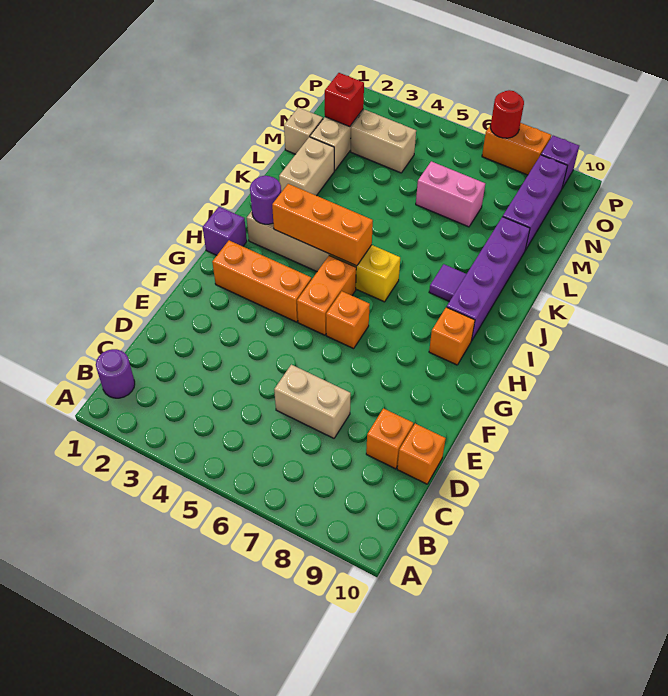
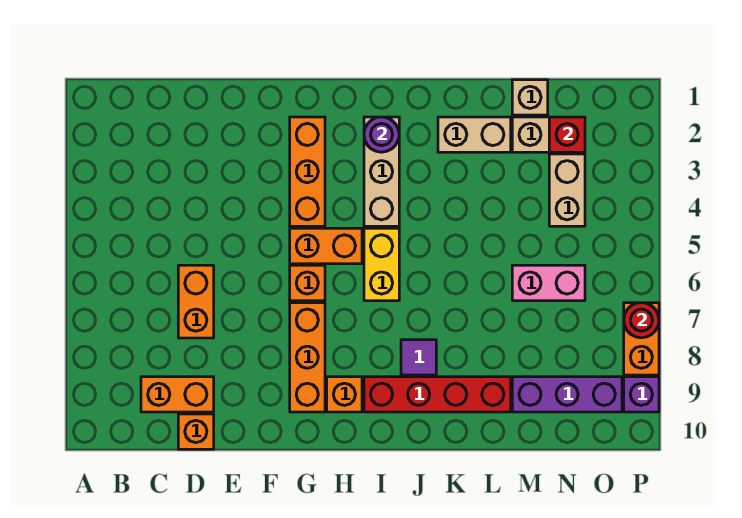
purple 1x1 round brick [96,349,135,398] -> none
tan 1x2 brick [274,365,351,438] -> orange 1x2 brick [178,265,214,338]
orange 1x1 brick [366,408,413,469] -> orange 1x2 brick [141,377,214,412]
purple 1x1 brick [203,207,247,255] -> none
orange 1x3 brick [272,184,373,266] -> orange 1x3 brick moved to [290,303,325,412]
purple 1x4 brick [447,217,530,341] -> red 1x4 brick [364,377,511,412]
pink 1x2 brick [416,161,485,227] -> pink 1x2 brick turned to [512,265,585,301]

